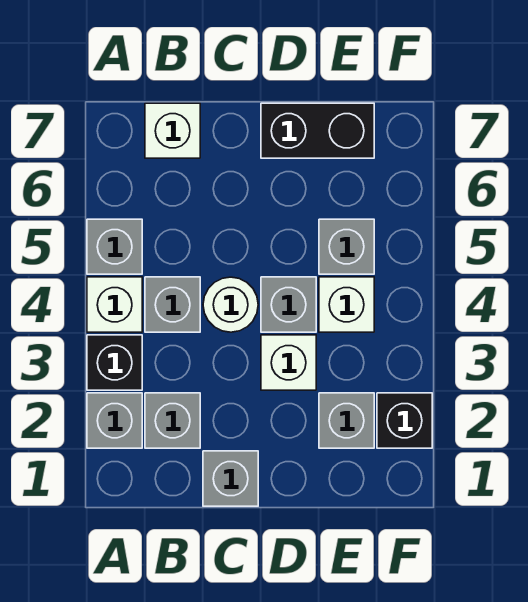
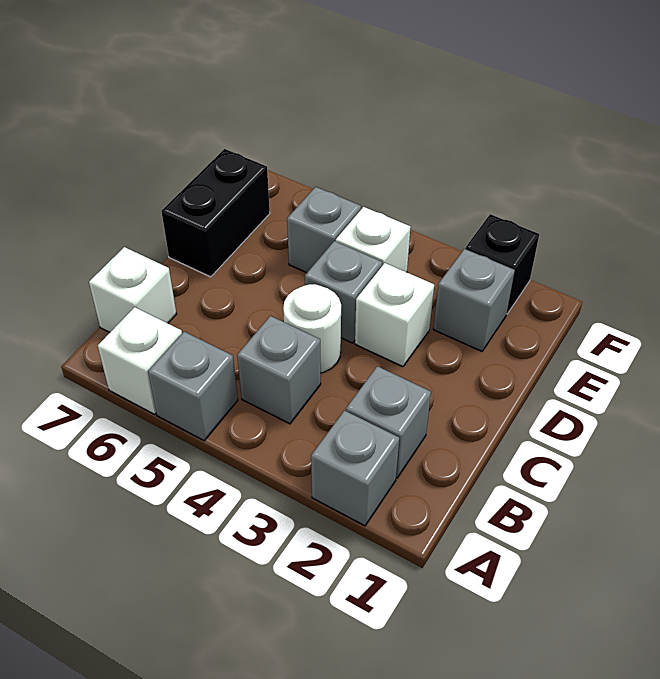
black 1x1 brick [87,335,142,390] -> none
white 1x1 brick [87,277,142,332] -> white 1x1 brick moved to [98,307,182,414]
grey 1x1 brick [203,451,258,506] -> none

